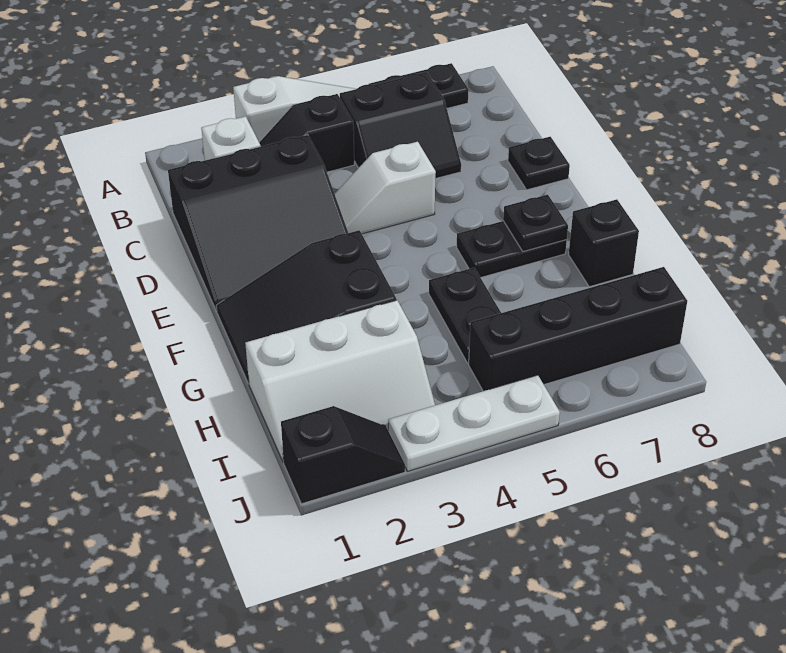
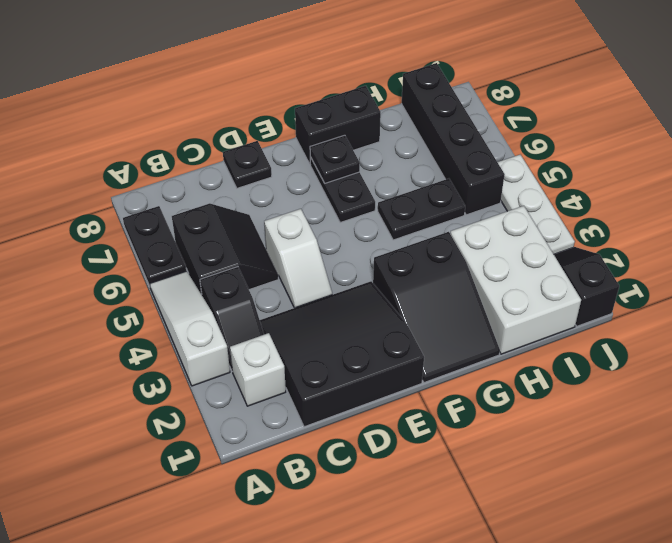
black 3x3 slope [168,135,348,311] -> black 3x3 slope turned to [260,281,424,427]
black 1x1 brick [569,199,639,287] -> black 1x2 brick [295,86,381,164]
white 2x3 slope [245,300,435,462] -> white 2x3 brick [450,206,581,354]

